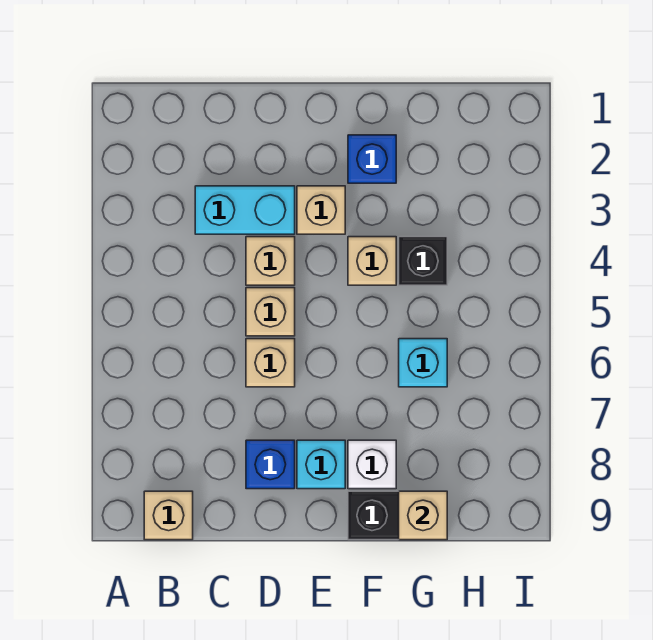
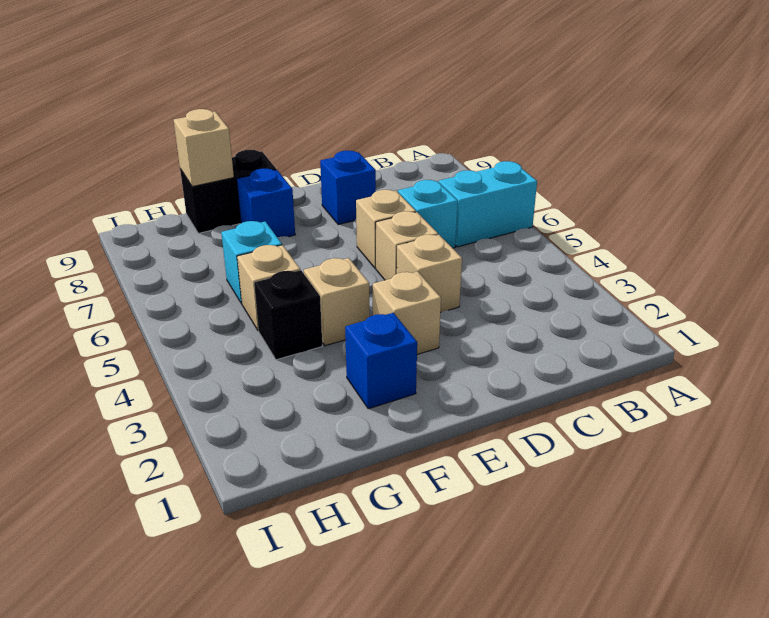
tan 1x1 brick [144,491,193,540] -> tan 1x1 brick moved to [237,245,300,331]
cyan 1x2 brick [195,186,295,234] -> cyan 1x2 brick moved to [439,161,537,247]
cyan 1x1 brick [297,440,345,489] -> cyan 1x1 brick moved to [398,180,458,248]
white 1x1 brick [348,440,396,489] -> blue 1x1 brick [237,168,295,237]

